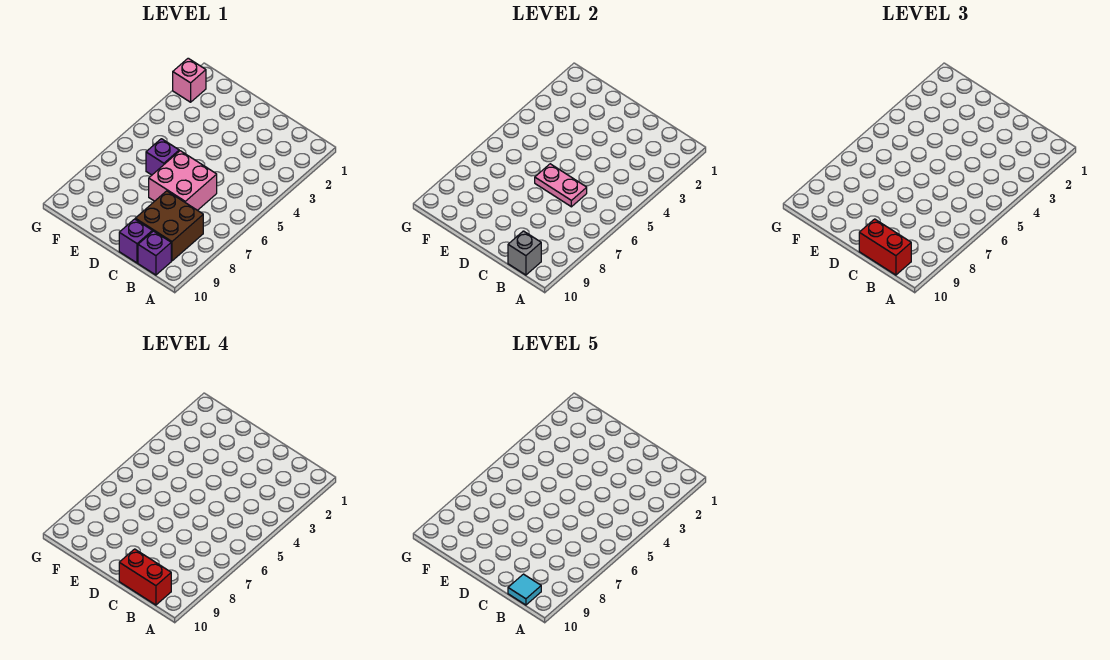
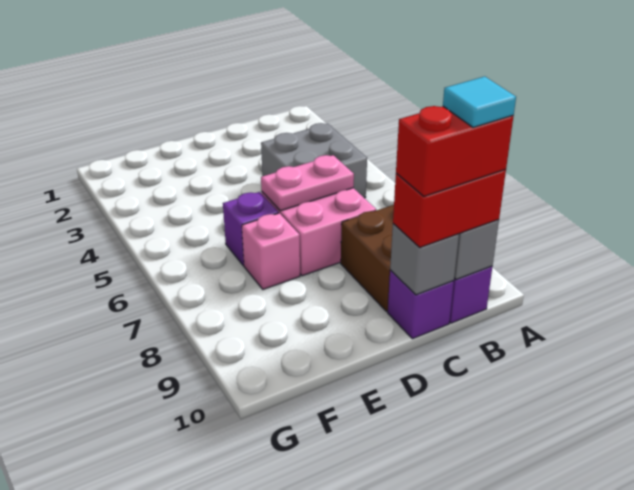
none -> grey 2x2 brick [261,123,367,198]
none -> grey 1x1 brick [390,224,459,295]
pink 1x1 brick [173,58,206,102] -> pink 1x1 brick moved to [242,213,300,289]

